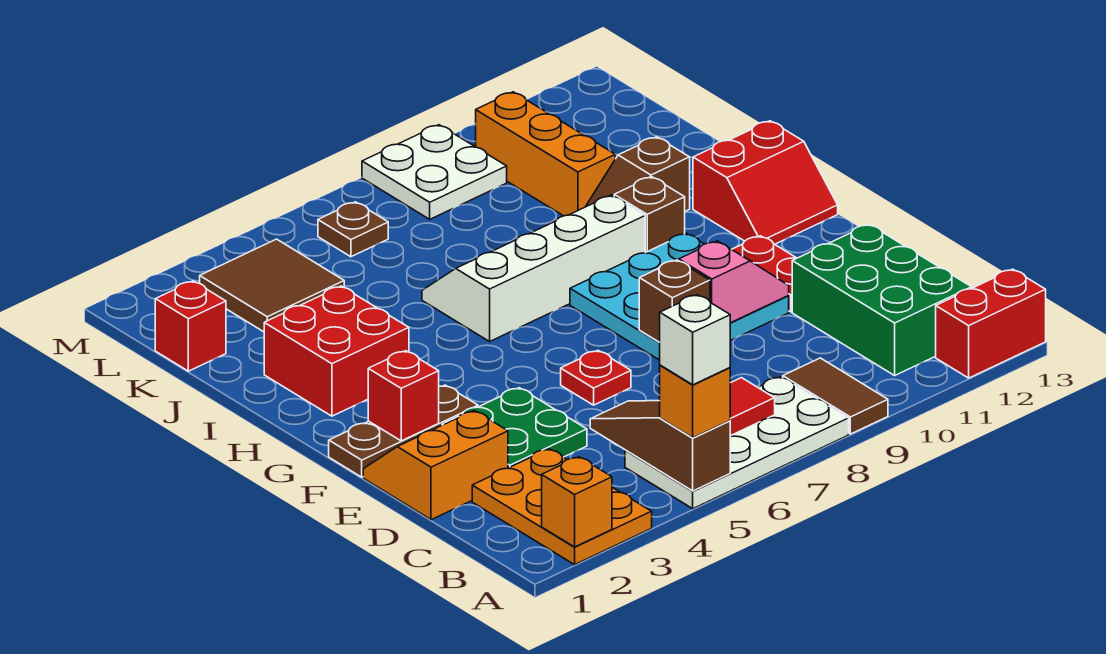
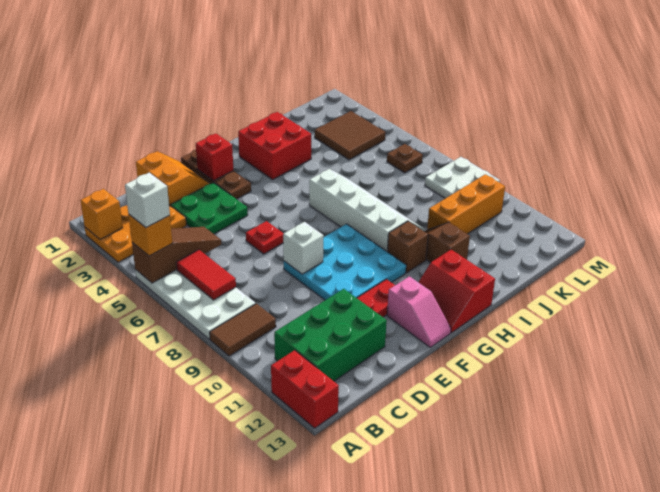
brown 1x1 brick [639,260,710,342] -> white 1x1 brick [283,222,324,274]
pink 1x2 slope [679,241,789,323] -> pink 1x2 slope moved to [387,276,451,347]
red 1x1 brick [155,281,226,371] -> none

